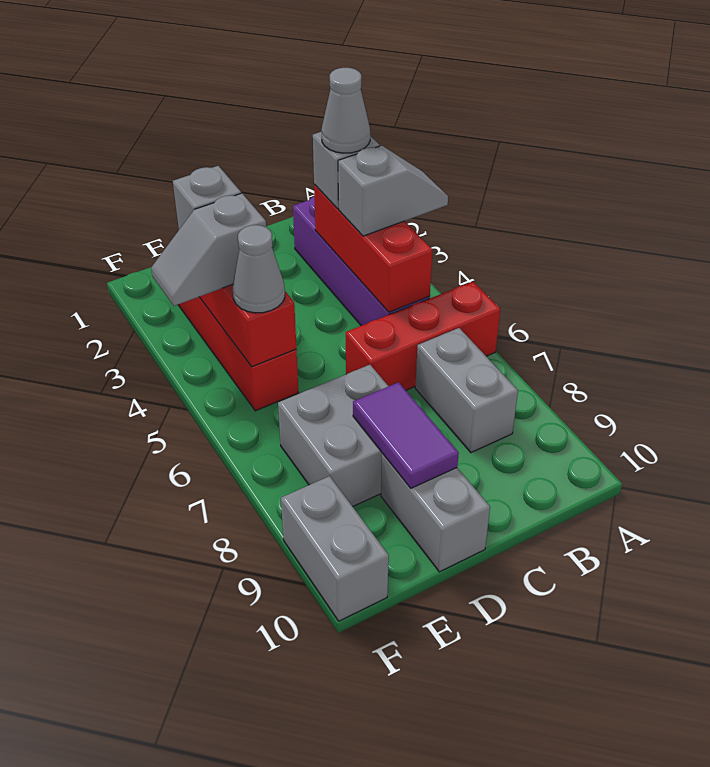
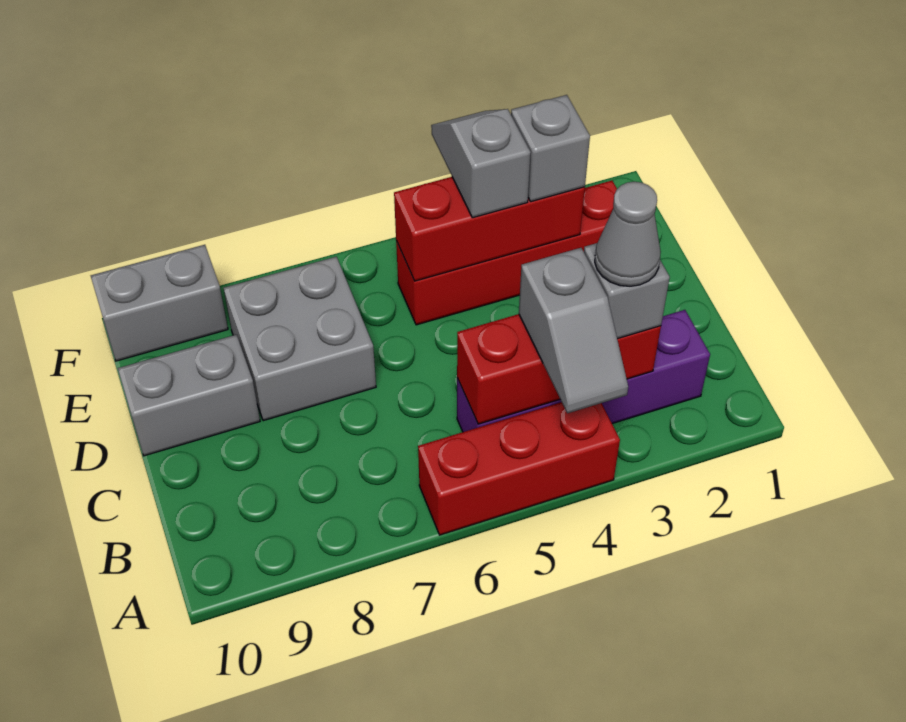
red 1x3 brick [346,282,500,390] -> red 1x3 brick turned to [418,402,620,535]
grey 1x2 brick [415,328,518,453] -> none
purple 1x2 tile [353,382,459,488] -> none
grey 1x1 cone [233,225,285,313] -> none

